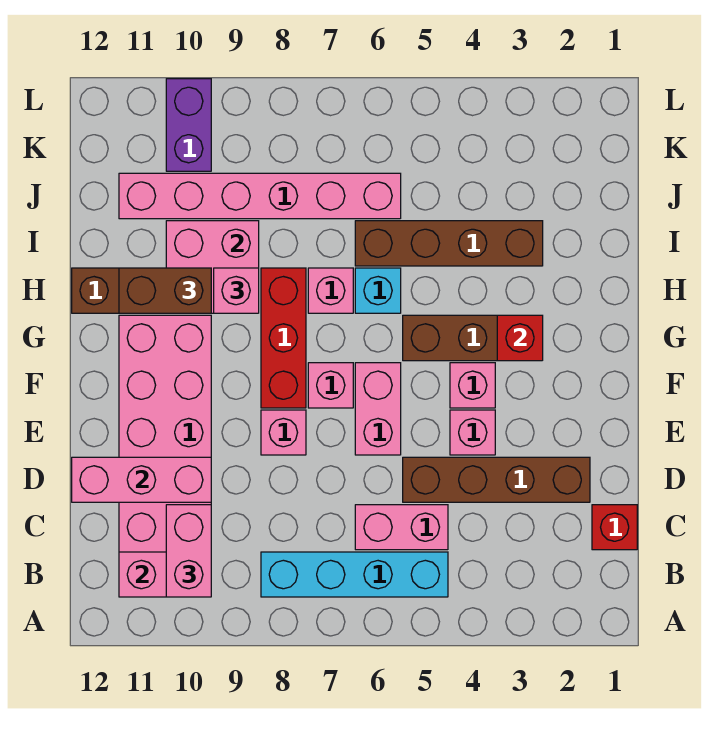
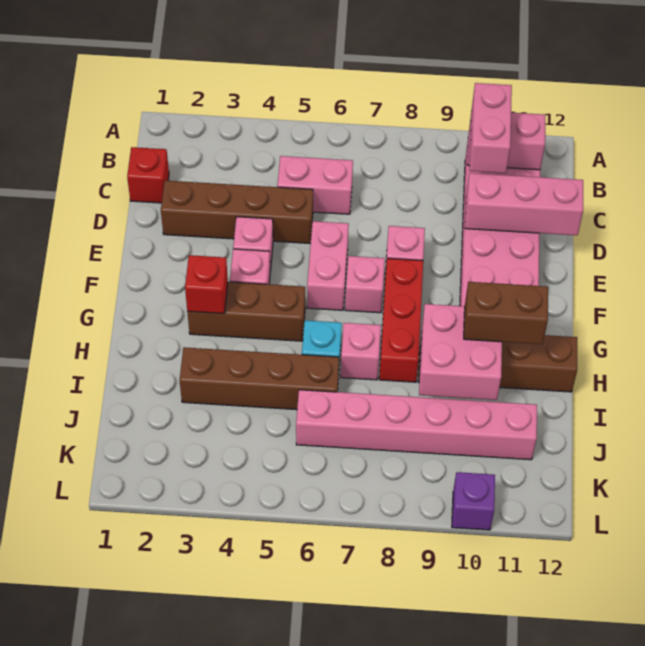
cyan 1x4 brick [261,552,448,597] -> none
pink 1x1 brick [214,268,259,313] -> none
purple 1x2 brick [166,79,211,171] -> purple 1x1 brick [452,472,495,530]

